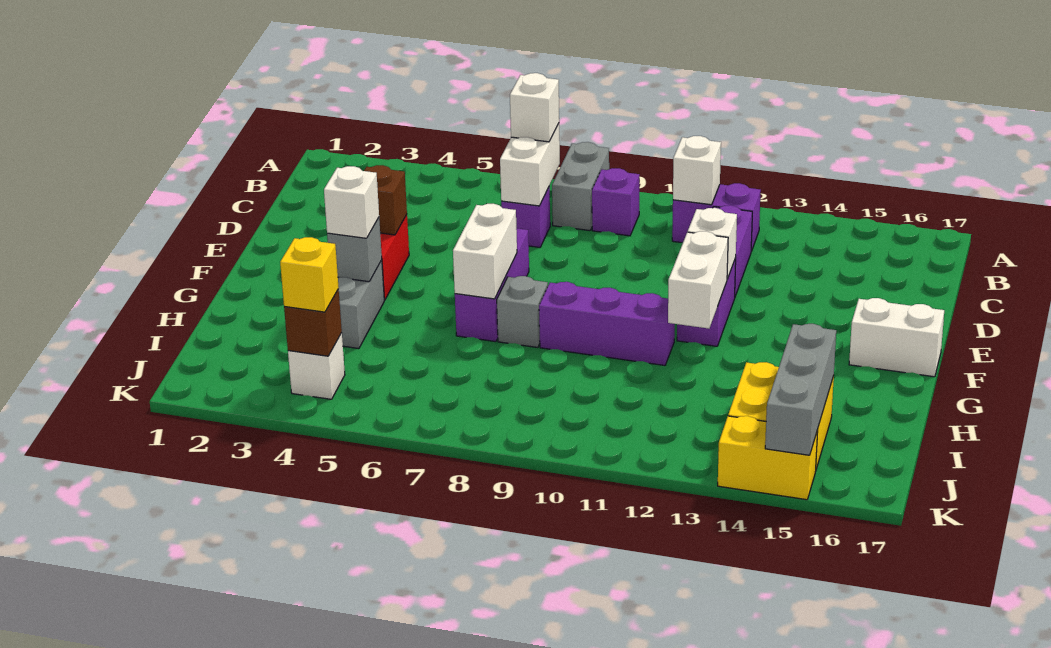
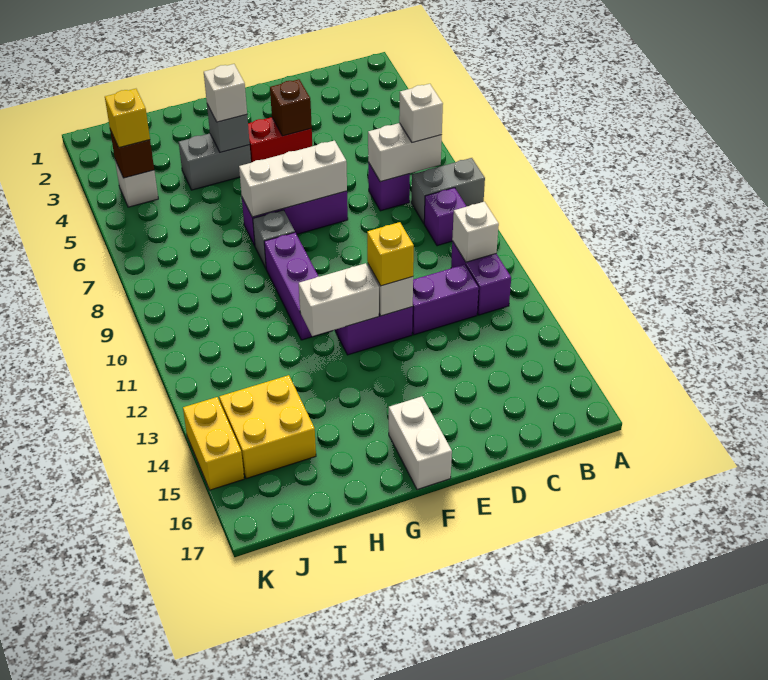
none -> yellow 1x1 brick [367,222,414,286]
white 1x2 brick [453,204,517,299] -> white 1x3 brick [239,141,347,217]
grey 1x3 brick [765,324,836,455] -> none

